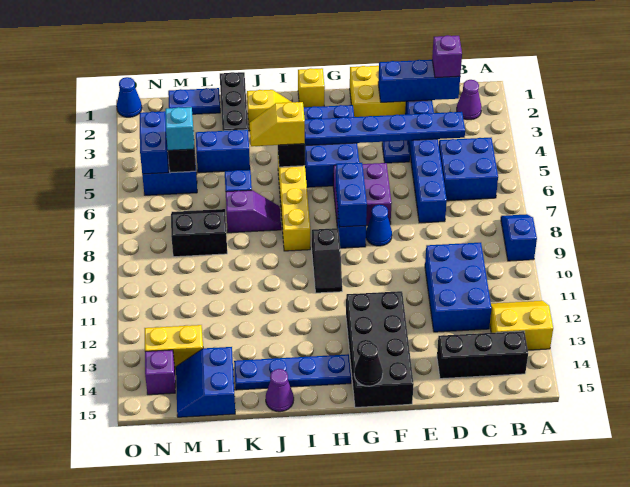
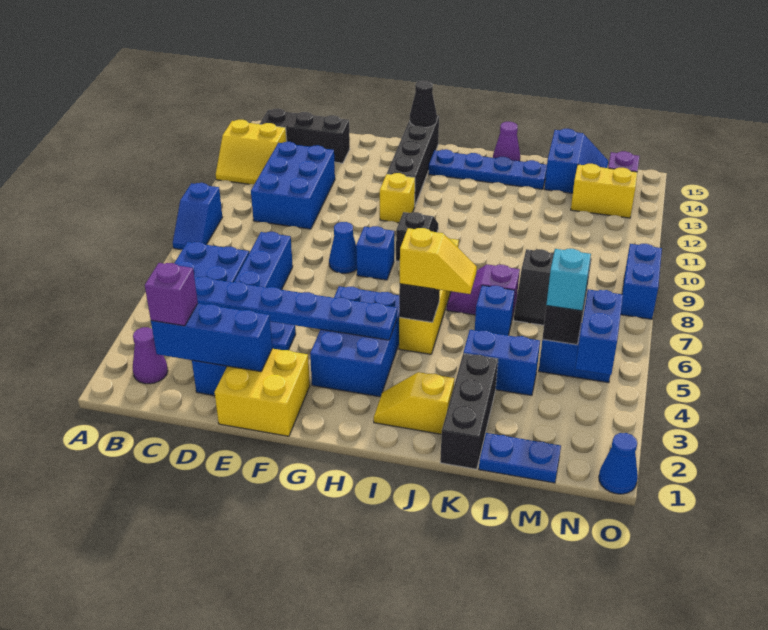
purple 2x2 brick [333,163,392,226] -> none
black 2x4 brick [346,291,414,408] -> black 1x4 brick [387,115,439,205]
blue 1x2 brick [336,163,367,227] -> blue 1x2 brick moved to [621,244,662,319]
yellow 1x1 brick [298,68,325,107] -> yellow 1x1 brick moved to [380,173,415,223]

